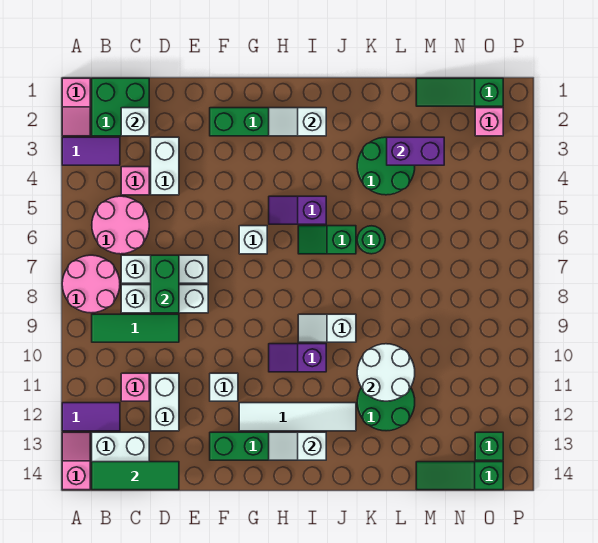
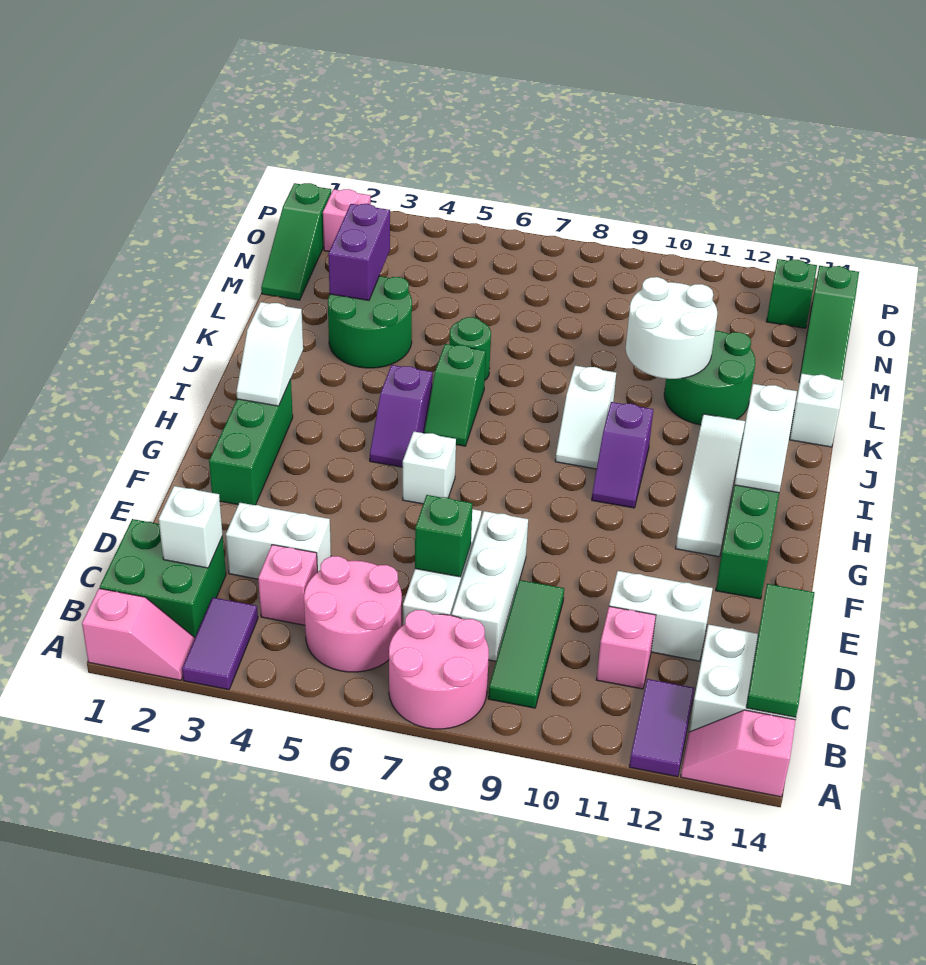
green 1x2 brick [151,255,179,313] -> green 1x1 brick [415,495,473,577]
white 1x1 brick [210,373,238,401] -> white 1x1 brick moved to [790,374,844,447]

